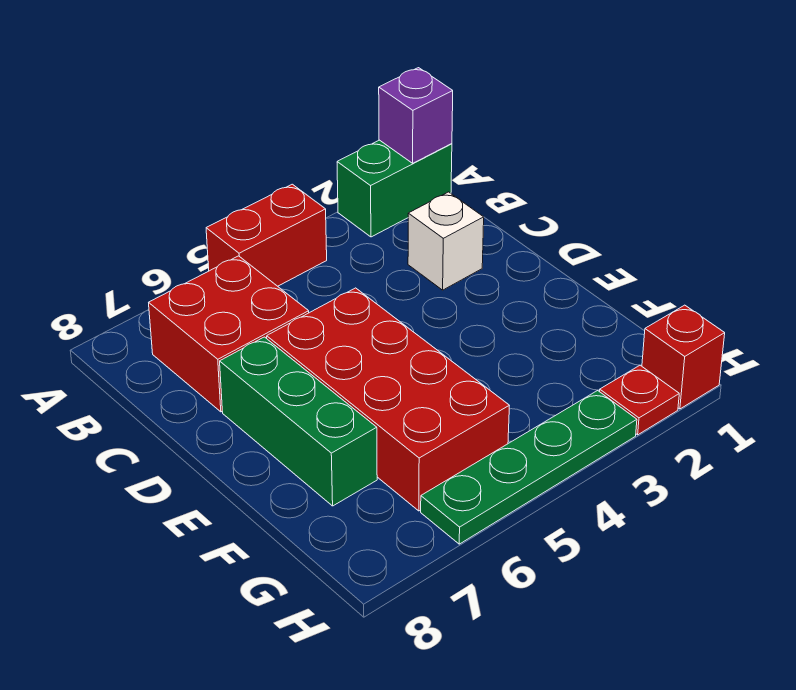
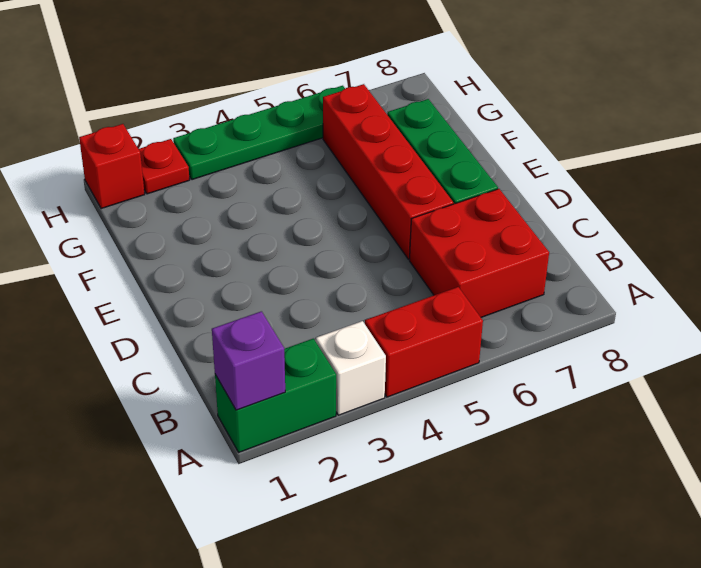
white 1x1 brick [408,192,484,290] -> white 1x1 brick moved to [316,321,386,415]
red 2x4 brick [267,288,509,511] -> red 1x4 brick [323,84,453,259]

